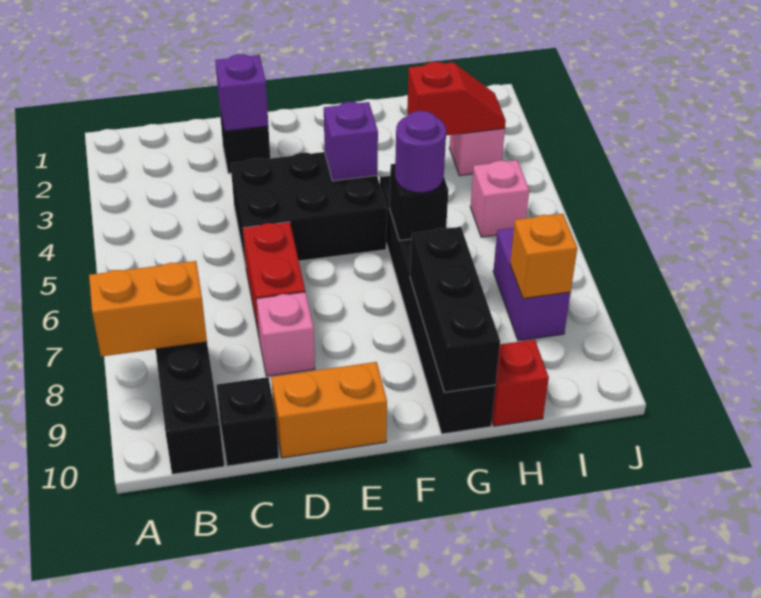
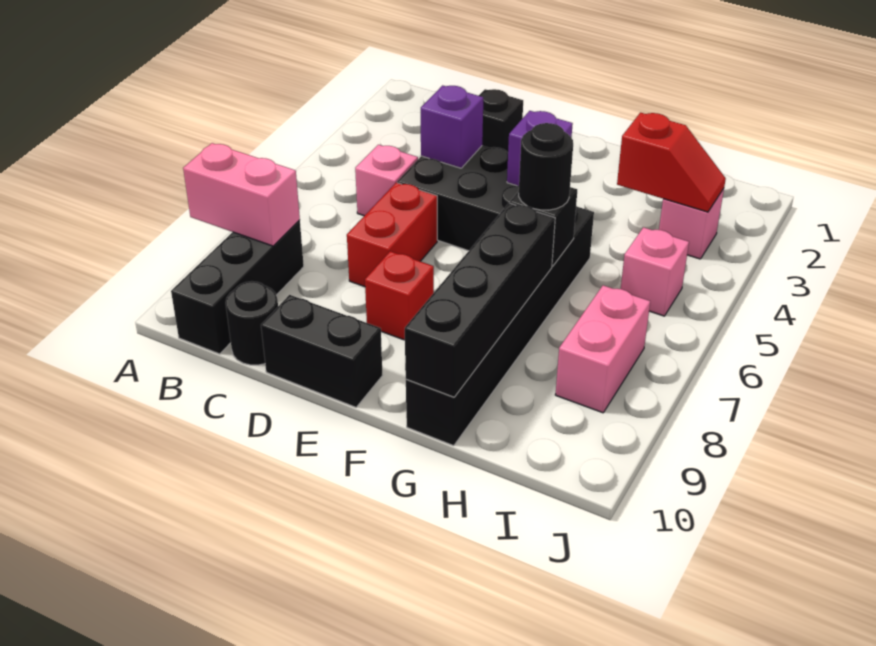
orange 1x2 brick [89,261,207,357] -> pink 1x2 brick [183,143,300,246]
black 1x1 brick [216,377,279,466] -> black 1x1 round brick [226,281,278,365]
purple 1x1 brick [215,54,268,131] -> purple 1x1 brick moved to [421,85,483,168]
pink 1x1 brick [256,292,315,376] -> pink 1x1 brick moved to [355,145,418,216]
orange 1x2 brick [271,362,387,458] -> black 1x2 brick [261,295,383,407]
purple 1x1 round brick [395,111,446,193] -> black 1x1 round brick [519,123,573,210]
black 1x3 brick [410,227,500,392] -> black 1x4 brick [405,203,555,397]
red 1x1 brick [492,339,549,426] -> red 1x1 brick moved to [365,251,434,340]
purple 1x2 brick [493,228,570,341] -> pink 1x2 brick [555,285,650,413]
orange 1x1 brick [510,214,577,299] -> none

